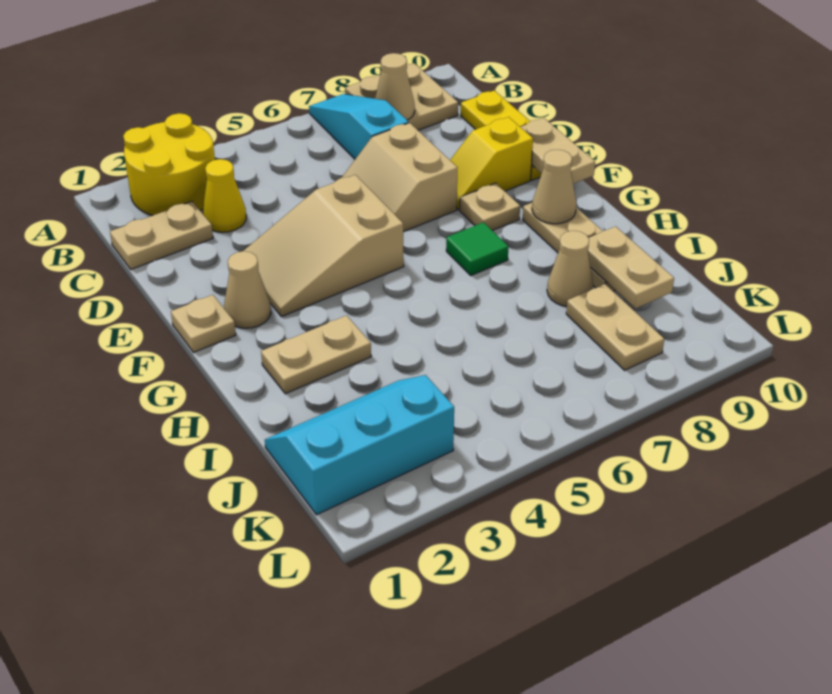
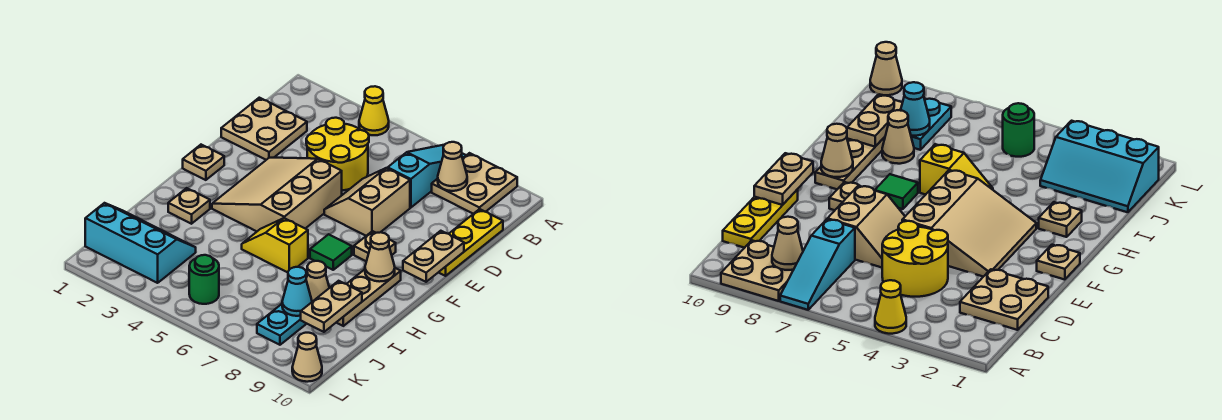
yellow 2x2 round brick [123,113,215,216] -> yellow 2x2 round brick moved to [306,118,369,190]
tan 1x2 plate [110,201,213,269] -> tan 2x2 plate [221,98,307,160]
yellow 1x1 cone [202,159,246,232] -> yellow 1x1 cone moved to [359,86,389,135]
tan 2x3 slope [244,175,404,317] -> tan 3x3 slope [212,158,342,231]
yellow 1x2 slope [450,117,533,210] -> yellow 1x2 slope moved to [242,218,308,272]
tan 1x1 cone [224,251,271,328] -> tan 1x1 cone moved to [292,333,322,382]
tan 1x2 plate [261,316,371,394] -> tan 1x1 plate [168,188,210,224]
tan 1x2 plate [566,284,664,370] -> cyan 1x2 plate [257,304,307,345]
none -> cyan 1x1 cone [282,267,312,316]
none -> green 1x1 round brick [189,255,219,304]

